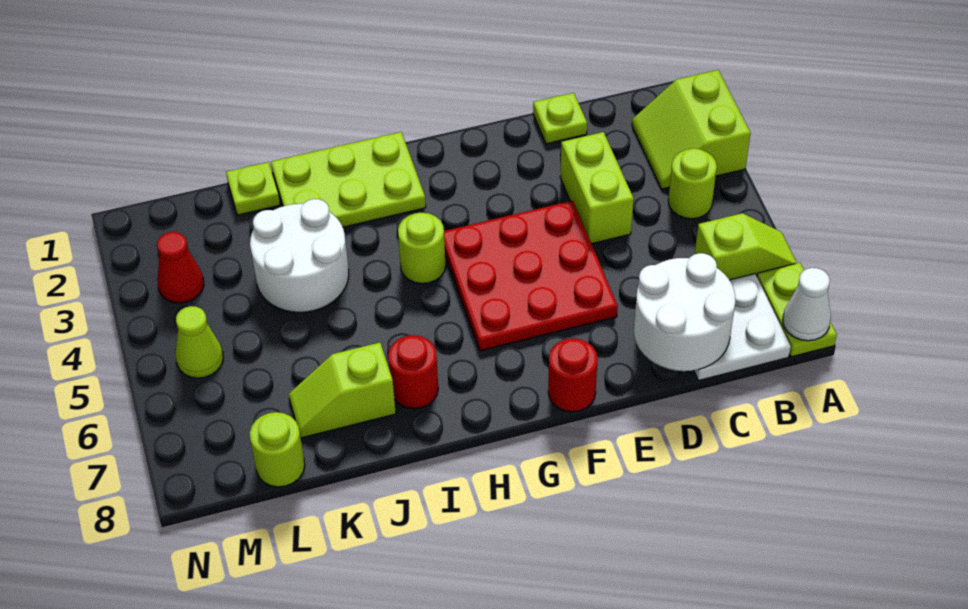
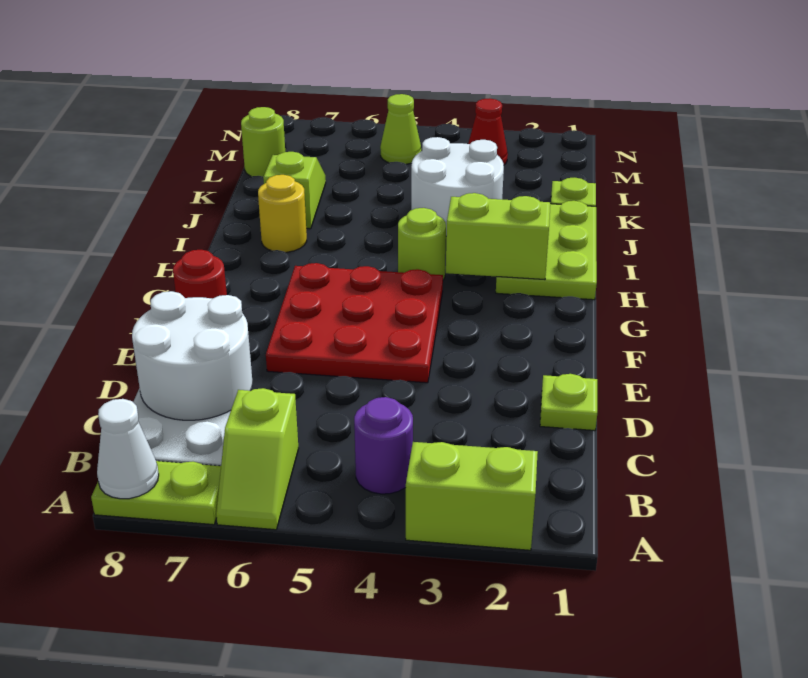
lime 1x1 round brick [668,148,717,219] -> purple 1x1 round brick [354,397,413,494]
lime 1x2 brick [560,132,634,244] -> lime 1x2 brick moved to [446,193,550,280]
red 1x1 round brick [388,335,438,409] -> yellow 1x1 round brick [258,175,307,252]

